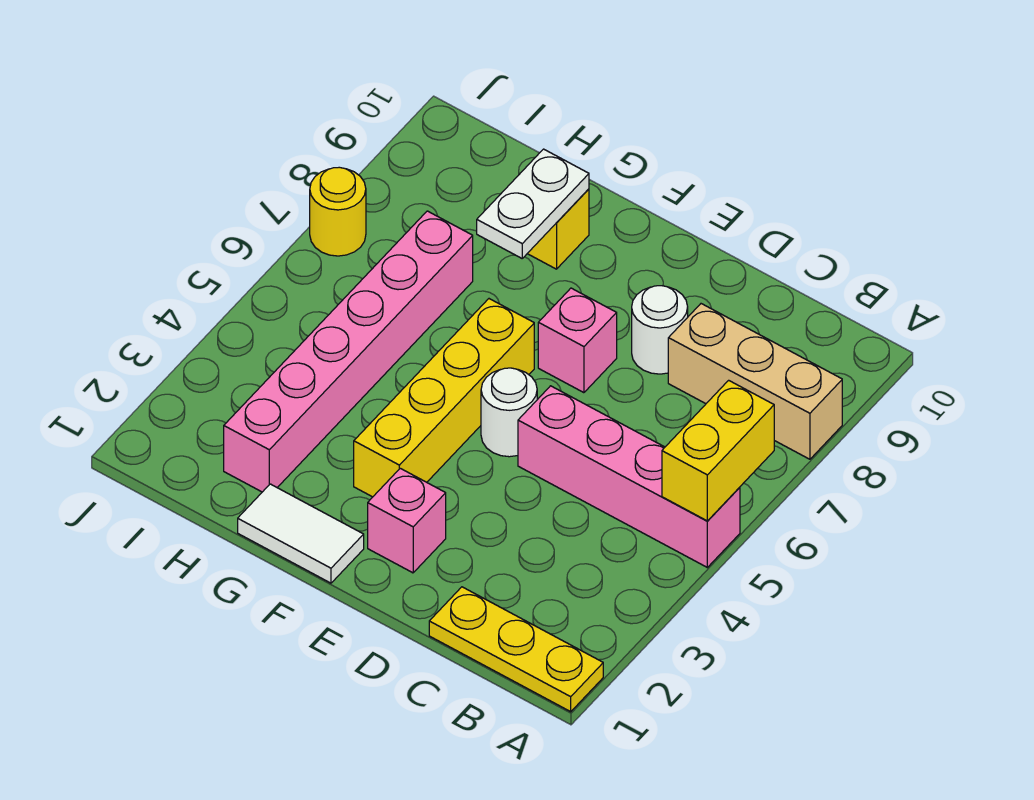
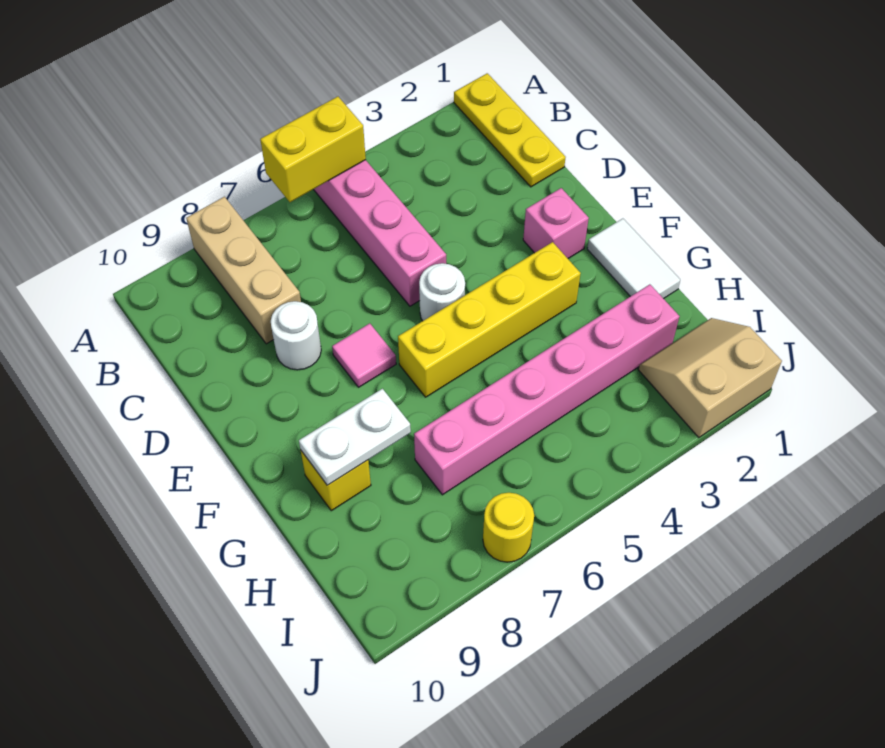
pink 1x1 brick [538,288,617,393] -> pink 1x1 tile [332,323,396,387]
none -> tan 2x2 slope [638,318,782,438]

